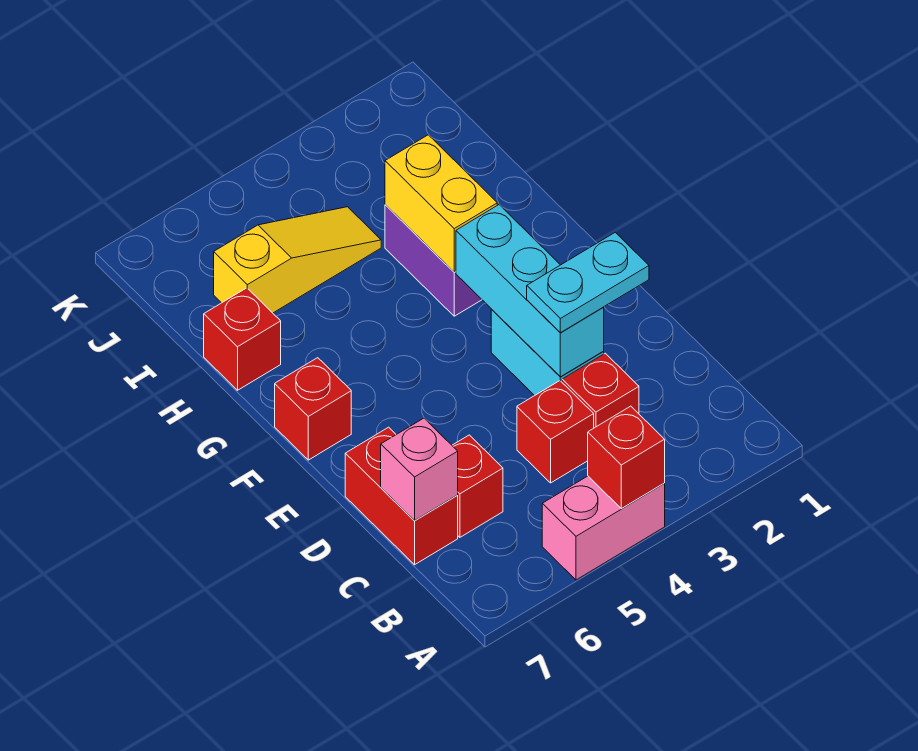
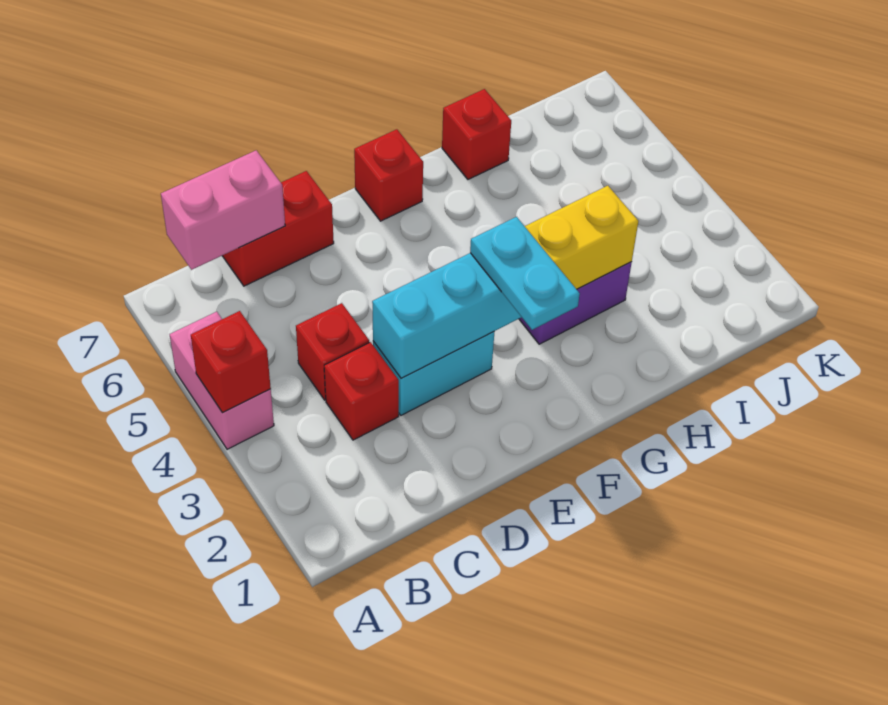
red 1x1 brick [452,435,503,537] -> none
pink 1x1 brick [381,418,458,520] -> pink 1x2 brick [161,150,285,270]
cyan 1x2 plate [527,232,649,333] -> cyan 1x2 plate moved to [470,217,580,330]
yellow 1x3 slope [214,207,381,313] -> none

